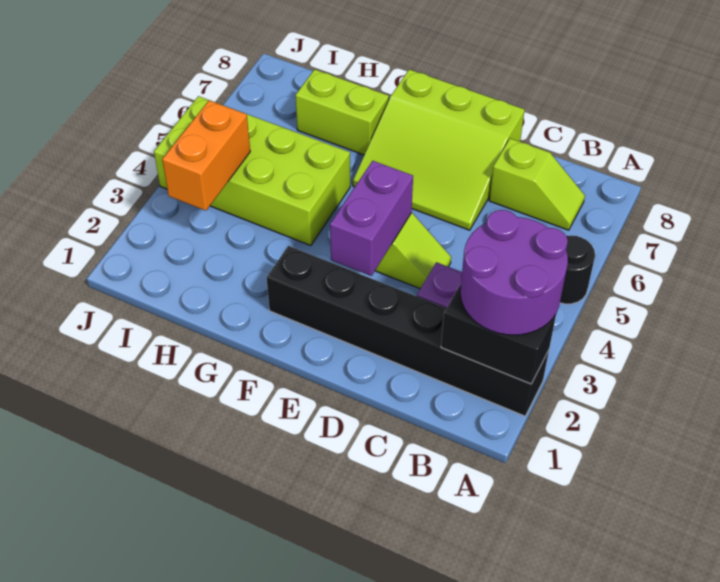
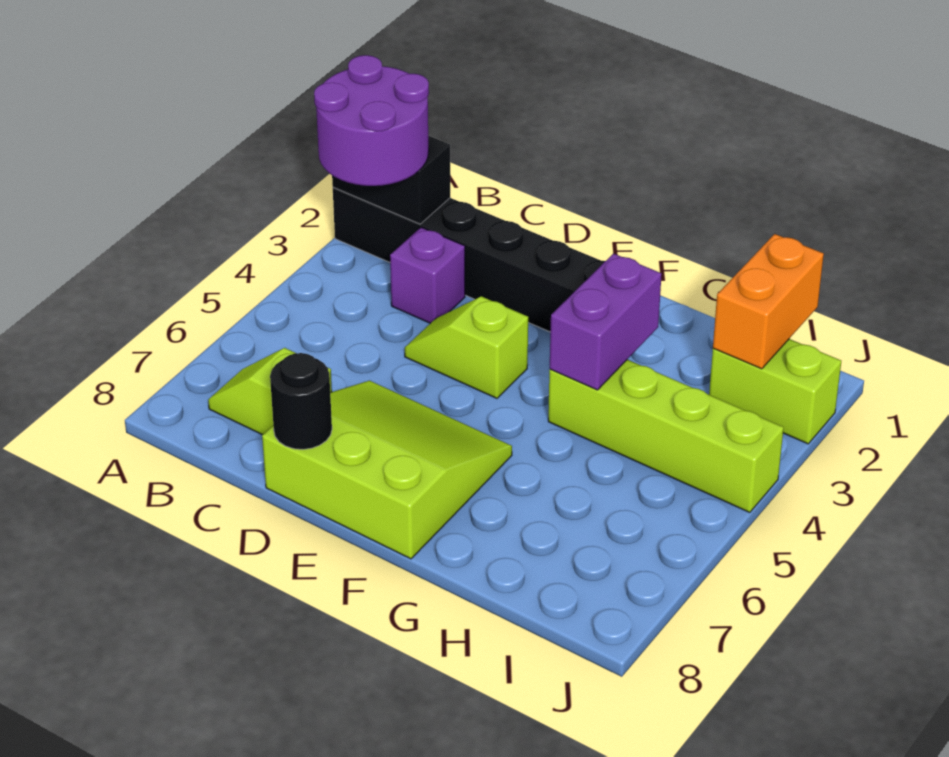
black 1x1 round brick [560,235,595,304] -> black 1x1 round brick moved to [270,353,332,449]
purple 1x2 brick [330,161,413,276] -> purple 1x2 brick moved to [550,254,662,390]
lime 2x4 brick [154,96,350,246] -> lime 1x4 brick [548,360,784,513]
lime 1x2 brick [295,69,389,155] -> lime 1x2 brick moved to [709,339,841,444]
orange 1x2 brick [162,100,250,211] -> orange 1x2 brick moved to [713,234,824,369]

